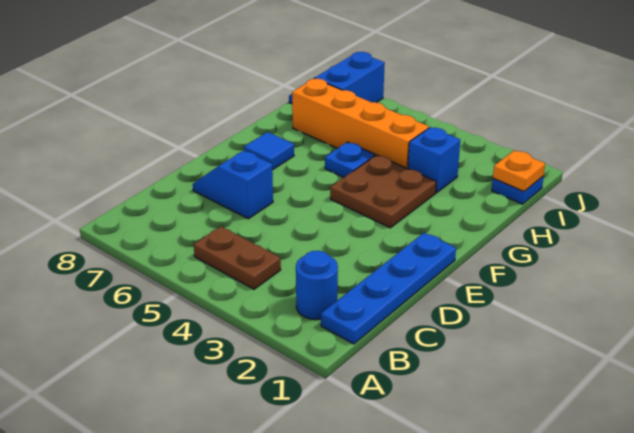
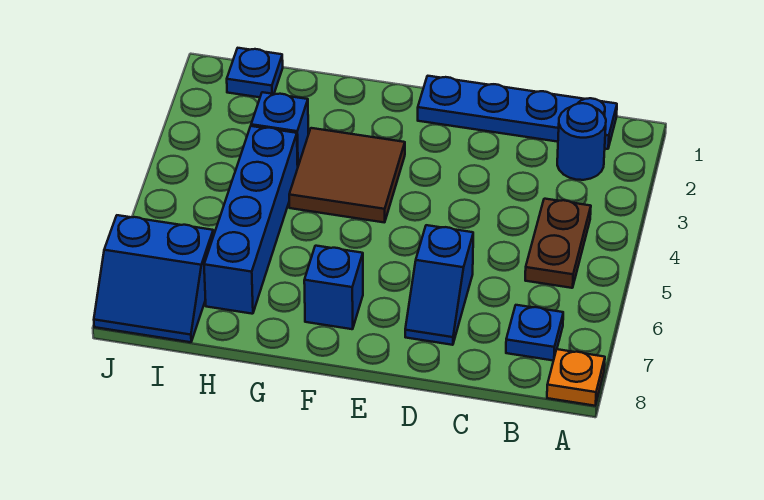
brown 2x2 plate [330,155,436,228] -> brown 2x2 tile [289,128,405,223]
blue 1x1 tile [244,132,294,170] -> blue 1x1 brick [304,246,363,329]
blue 1x1 plate [325,142,375,177] -> blue 1x1 plate moved to [506,305,563,361]
orange 1x4 brick [292,79,429,169] -> blue 1x4 brick [204,126,298,314]
orange 1x1 plate [493,150,545,192] -> orange 1x1 plate moved to [547,349,605,406]

